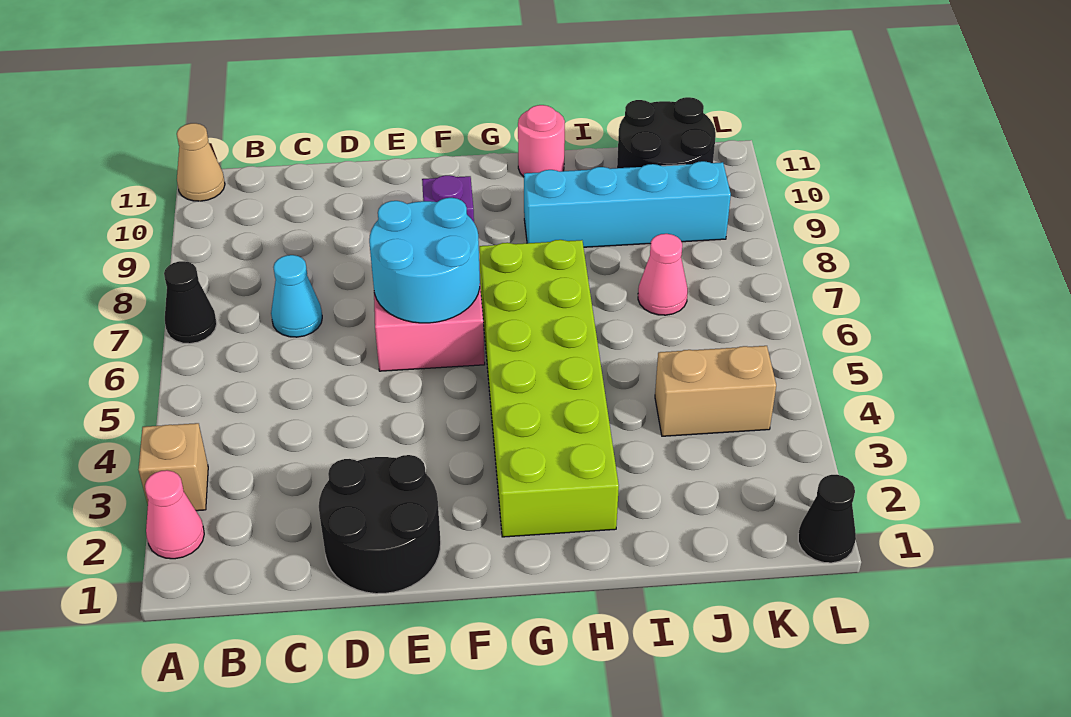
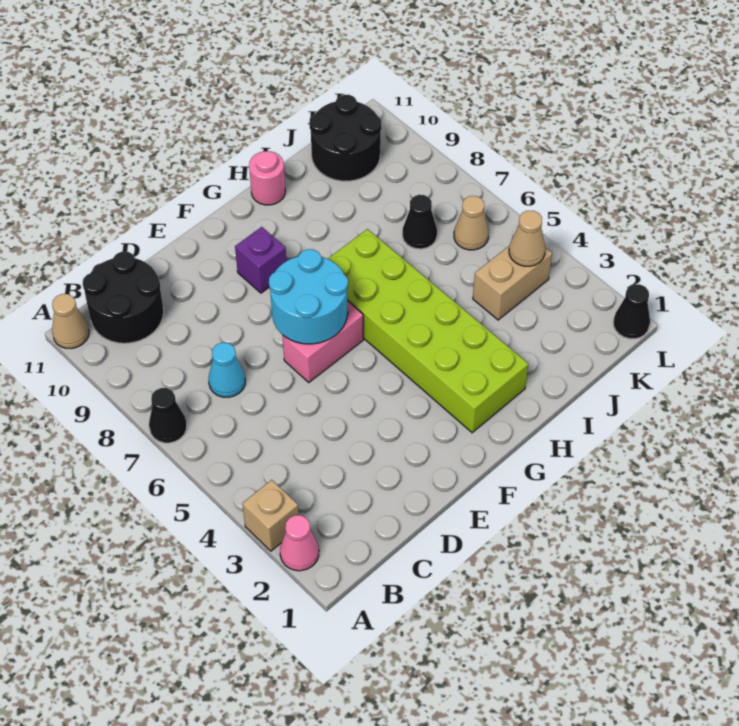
black 2x2 round brick [319,455,441,594] -> black 2x2 round brick moved to [83,252,164,343]
cyan 1x4 brick [524,161,731,247] -> none
pink 1x1 cone [638,234,688,315] -> black 1x1 cone [403,195,437,249]
none -> tan 1x1 cone [509,211,545,266]
none -> tan 1x1 cone [454,196,489,250]

